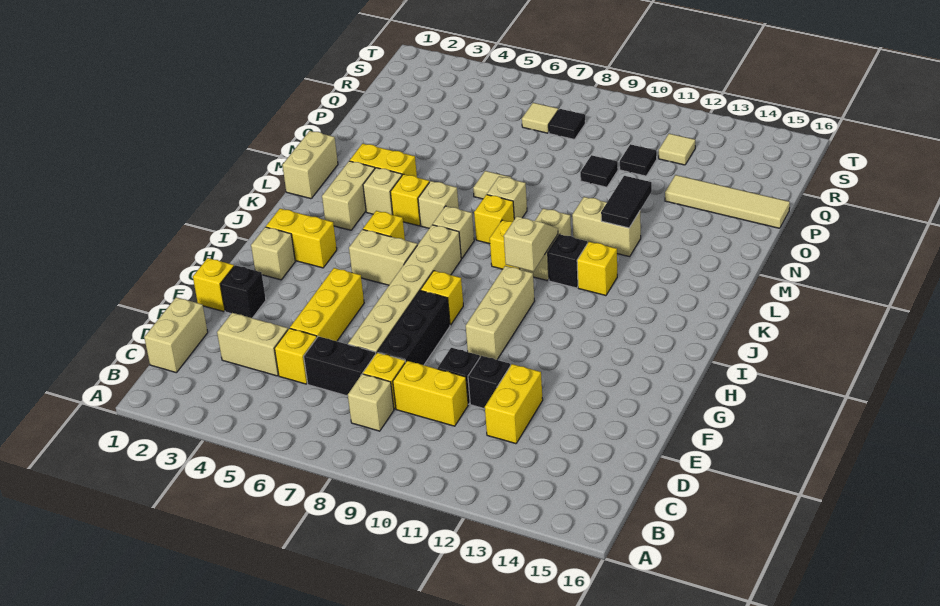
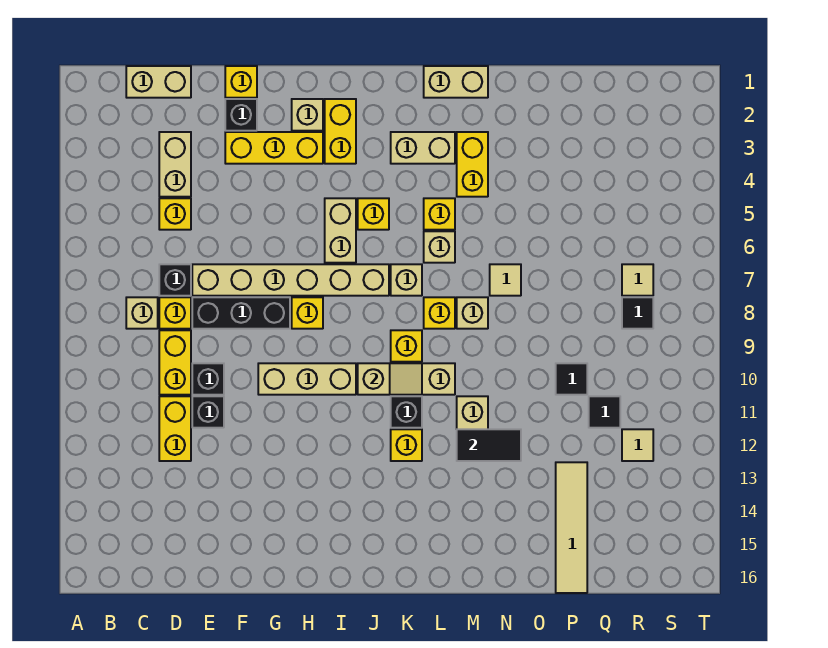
black 1x2 brick [304,336,376,396] -> black 1x1 brick [159,264,191,296]
yellow 1x2 brick [485,364,543,444] -> yellow 1x2 brick turned to [159,396,191,461]
yellow 1x3 brick [290,268,364,341] -> yellow 1x3 brick moved to [225,132,323,164]
tan 1x1 brick [363,168,402,215] -> none

